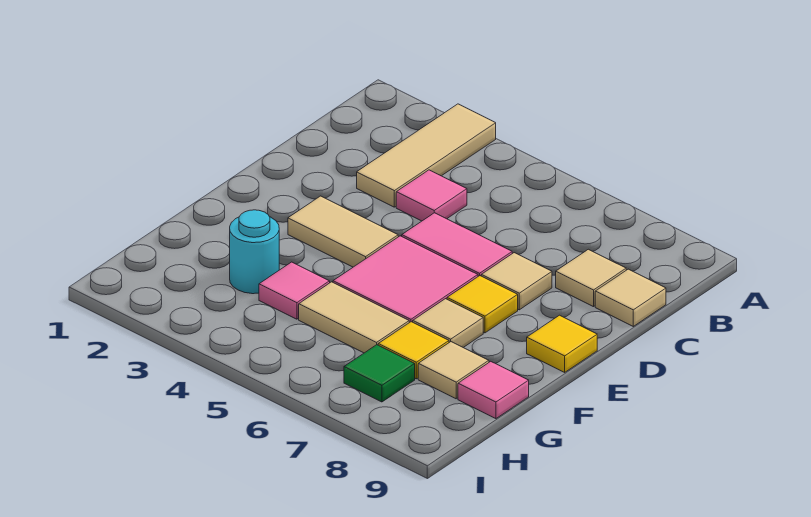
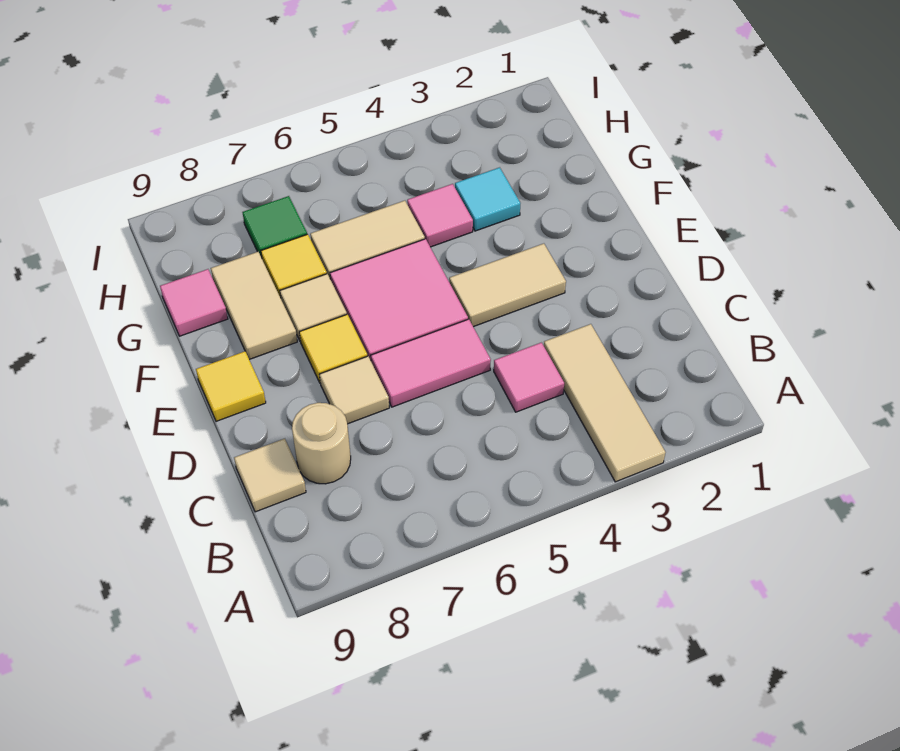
tan 1x1 tile [556,249,626,307] -> tan 1x1 round brick [292,403,351,484]
cyan 1x1 round brick [230,210,279,294] -> cyan 1x1 tile [455,167,520,231]
tan 1x1 tile [418,342,489,399] -> tan 1x2 tile [211,252,297,360]

